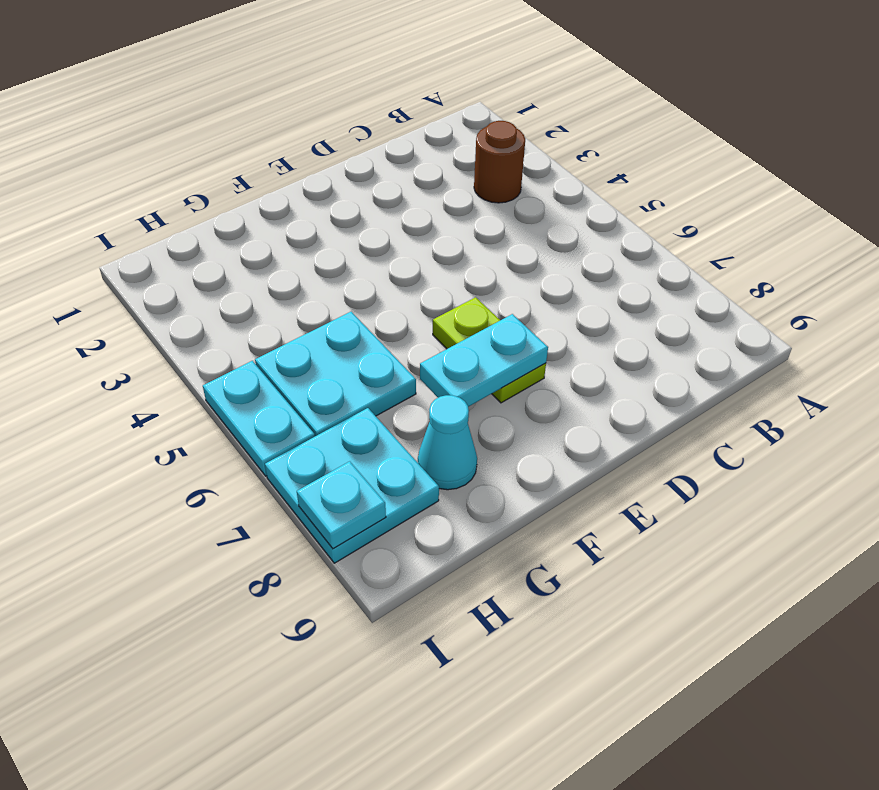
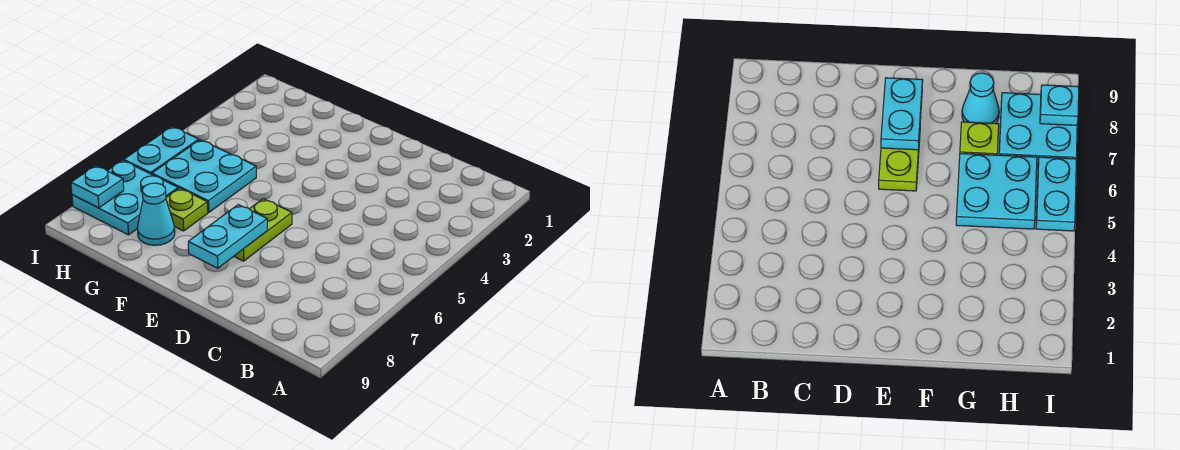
brown 1x1 round brick [474,121,525,203] -> none
cyan 1x2 plate [420,314,548,407] -> cyan 1x2 plate turned to [188,205,267,268]
none -> lime 1x1 plate [166,188,208,231]

